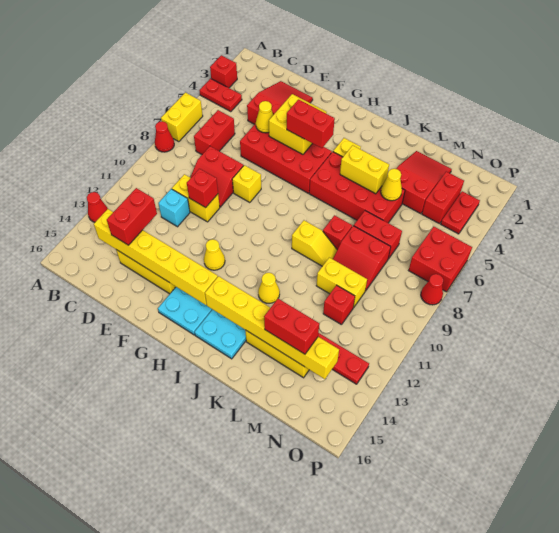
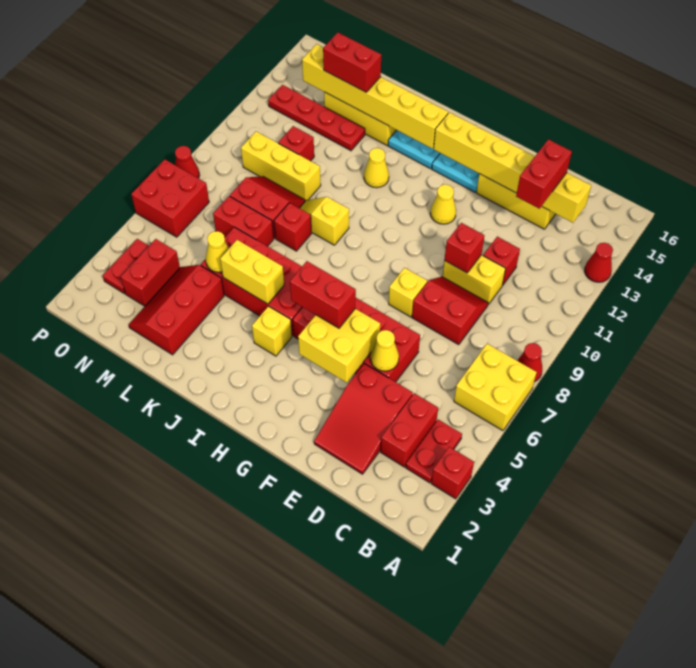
red 1x2 plate [199,78,242,112] -> red 1x2 plate turned to [406,420,462,483]
yellow 1x2 brick [161,93,203,142] -> yellow 2x2 brick [454,344,537,431]
red 1x2 brick [194,110,235,154] -> red 1x2 brick moved to [381,393,438,467]
cyan 1x1 brick [158,189,190,227] -> red 1x1 brick [483,236,520,285]
red 2x3 slope [396,151,452,214] -> red 2x3 slope turned to [129,265,224,355]
yellow 1x2 brick [316,257,367,308] -> yellow 1x3 brick [241,131,321,201]

